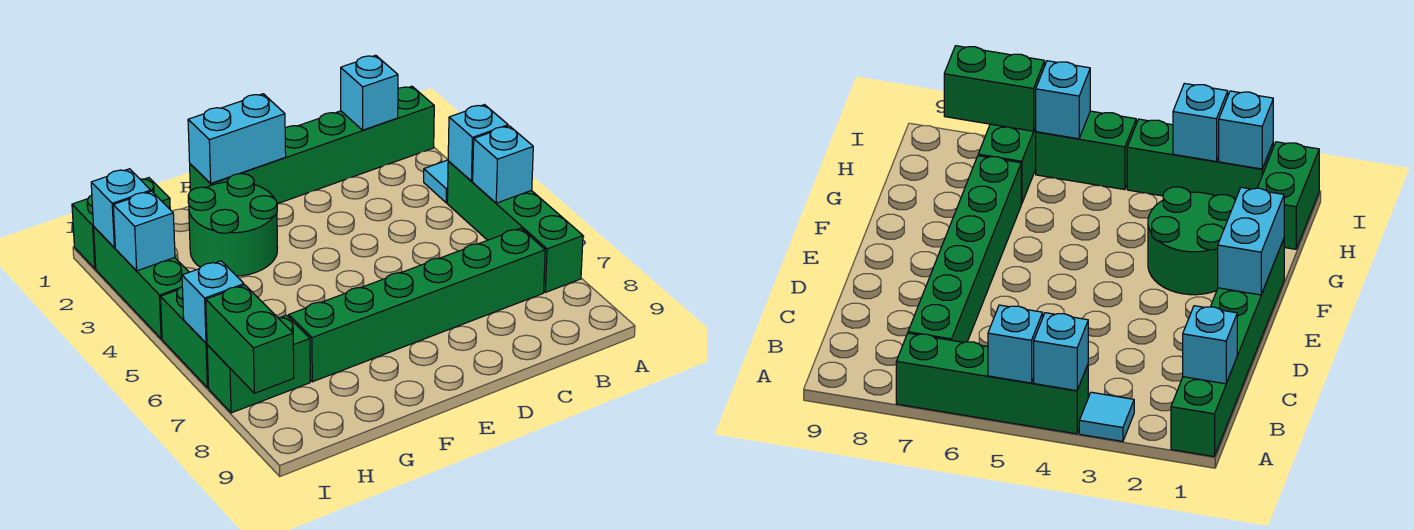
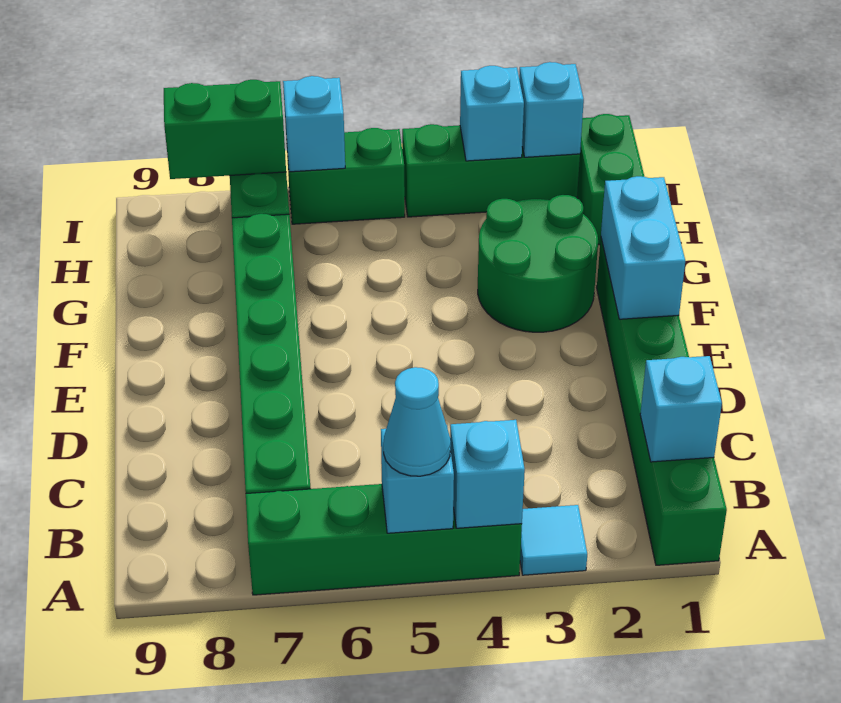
none -> cyan 1x1 cone [383,367,451,476]

